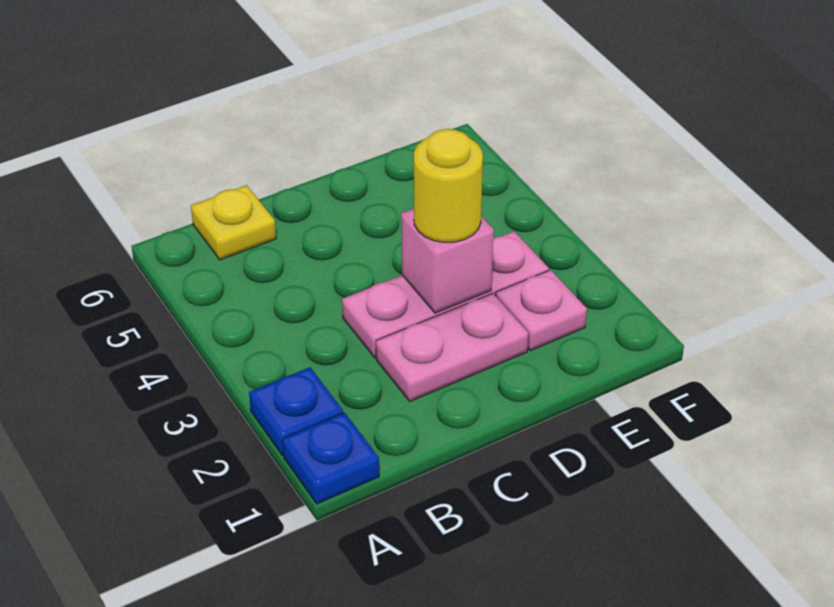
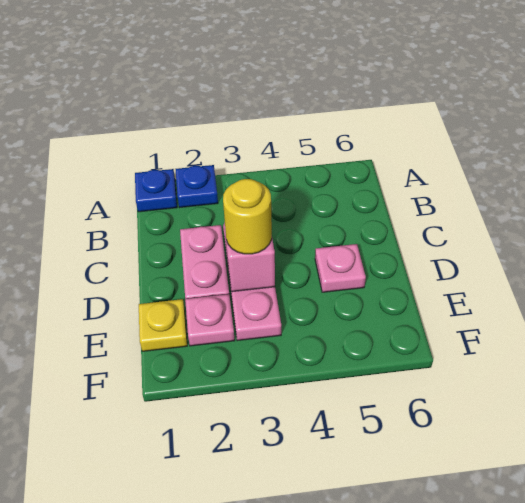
yellow 1x1 plate [191,185,276,260] -> yellow 1x1 plate moved to [139,299,187,351]
none -> pink 1x1 plate [315,244,366,292]

